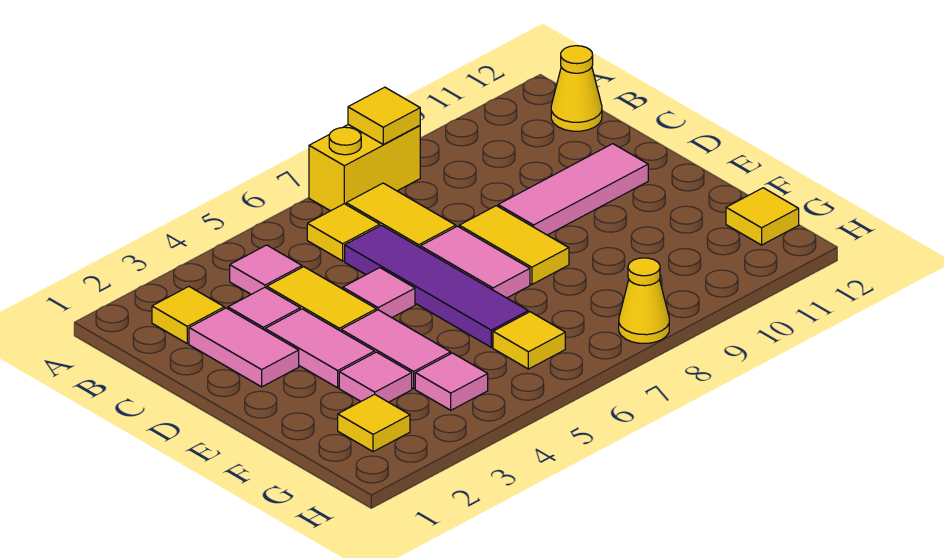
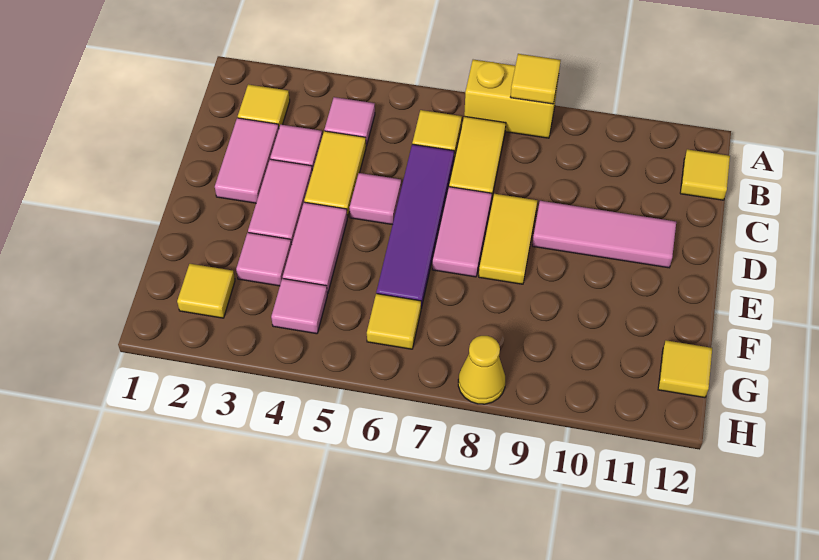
yellow 1x1 cone [551,46,602,131] -> yellow 1x1 tile [680,149,730,200]

